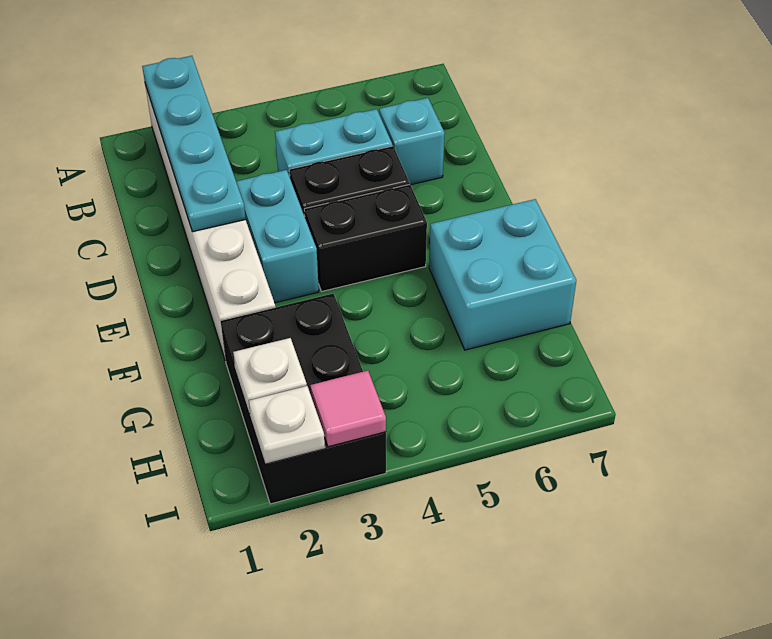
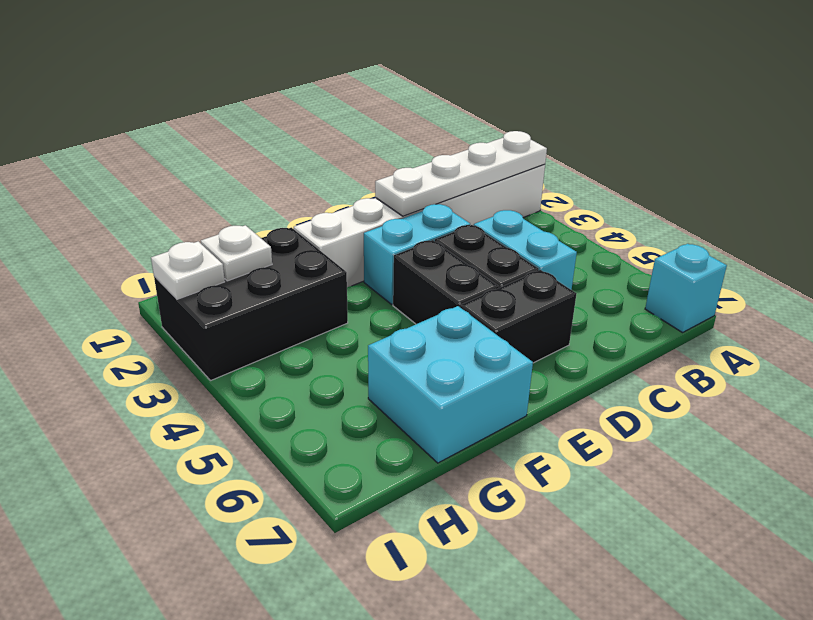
cyan 1x4 plate [142,56,246,232] -> white 1x4 plate [375,131,547,216]
cyan 1x1 brick [379,98,445,185] -> cyan 1x1 brick moved to [645,244,727,333]
none -> black 1x2 brick [460,270,576,363]
pink 1x1 tile [310,371,386,447] -> none

